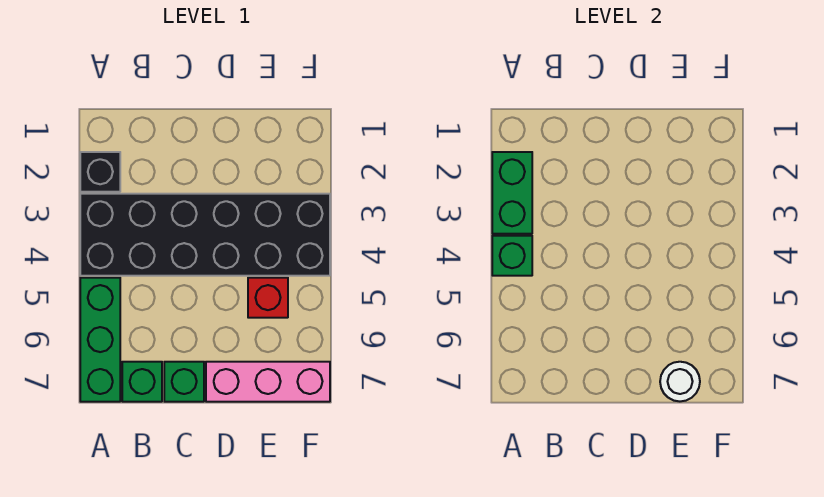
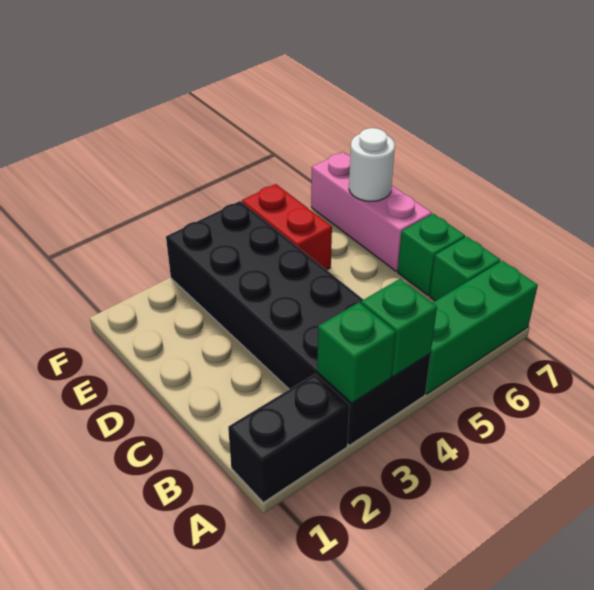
black 1x1 brick [80,152,120,192] -> black 1x2 brick [228,374,350,502]
green 1x2 brick [492,152,532,234] -> green 1x1 brick [317,302,396,403]
red 1x1 brick [248,278,288,318] -> red 1x2 brick [242,184,332,270]

